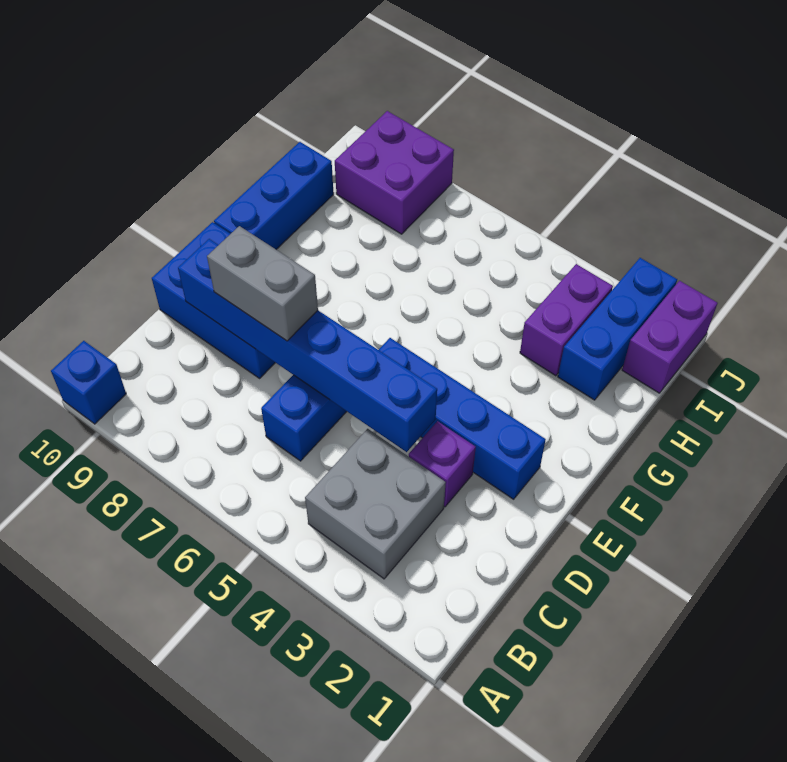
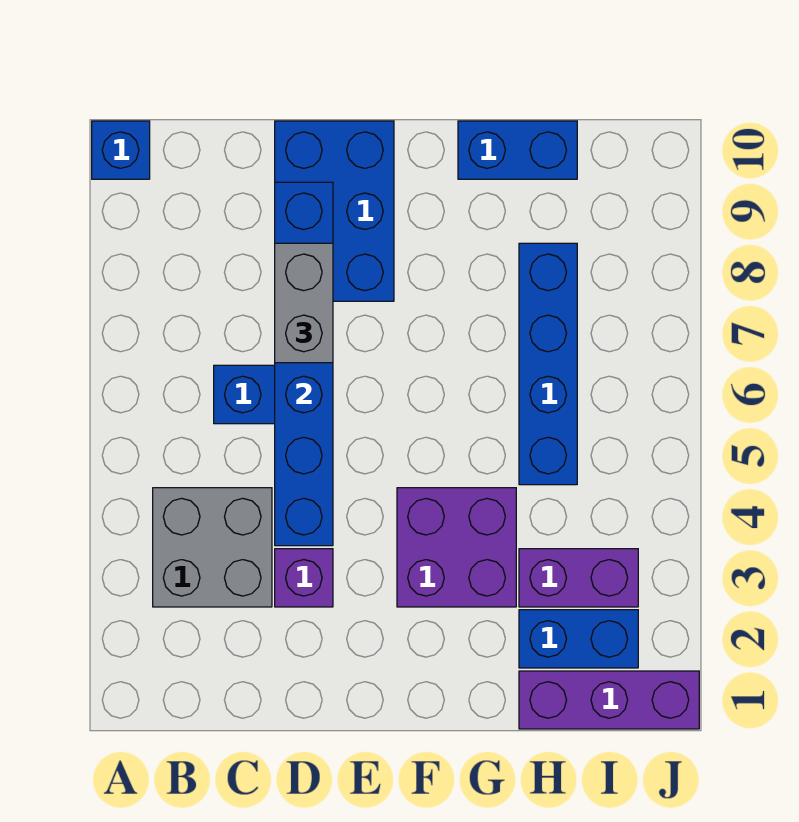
blue 1x4 brick [379,338,546,499] -> blue 1x4 brick moved to [519,243,577,485]
blue 1x3 brick [214,142,334,249] -> blue 1x2 brick [458,121,577,179]
blue 1x3 brick [558,258,677,400] -> blue 1x2 brick [519,610,638,668]
purple 1x2 brick [622,281,717,393] -> purple 1x3 brick [519,671,699,729]
purple 2x2 brick [335,111,454,234] -> purple 2x2 brick moved to [397,488,516,607]

